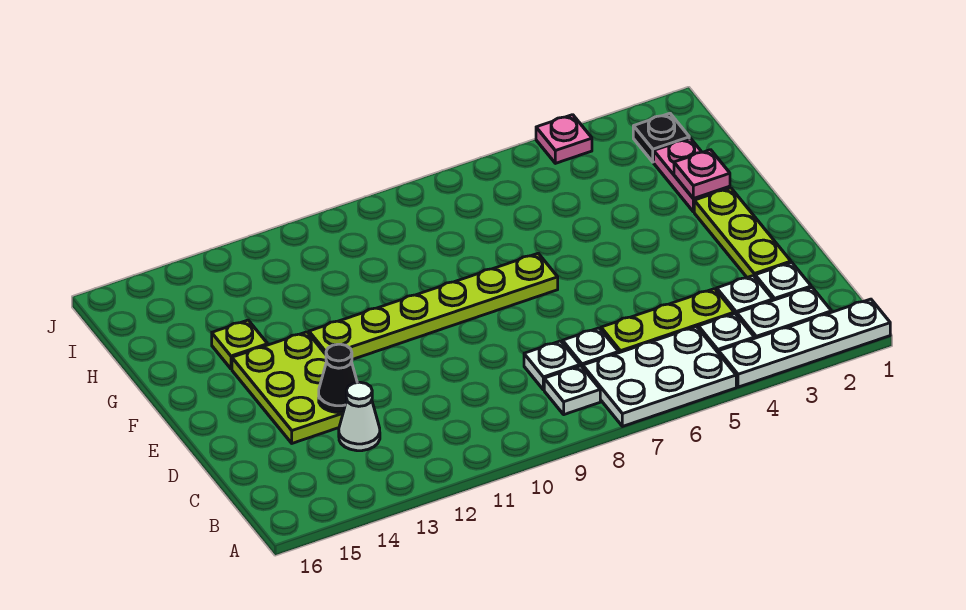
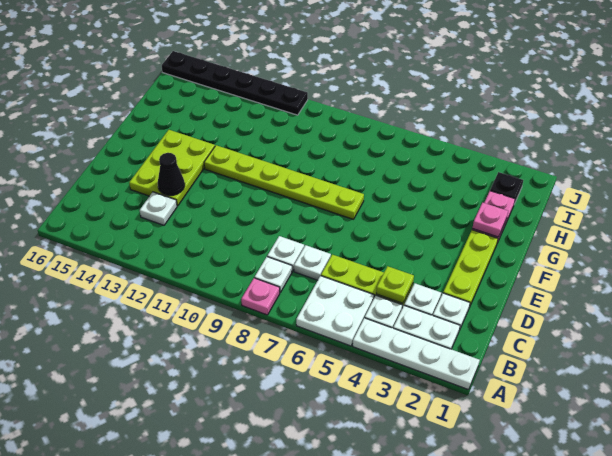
white 2x3 plate [583,327,736,426] -> white 2x2 plate [296,276,374,346]
white 1x1 cone [339,382,380,451] -> white 1x1 plate [140,192,177,225]
lime 1x1 plate [212,320,268,369] -> lime 1x1 plate moved to [376,266,414,303]
pink 1x1 plate [536,115,592,163] -> pink 1x1 plate moved to [241,278,280,315]
none -> black 1x6 plate [162,51,308,115]

